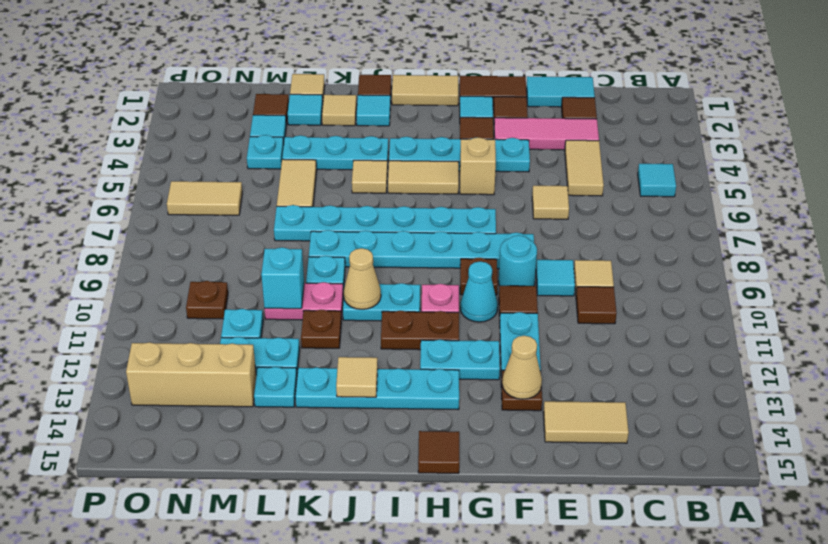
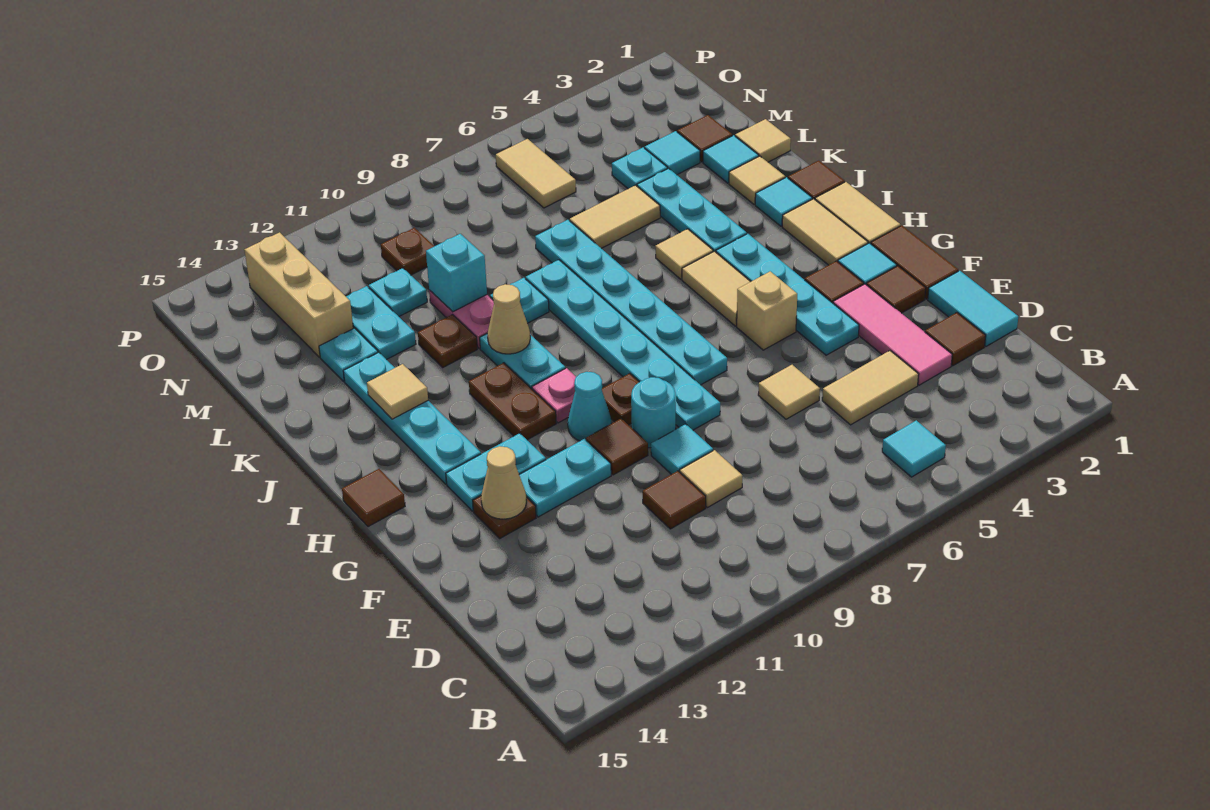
tan 1x2 tile [543,401,629,443] -> tan 1x2 tile moved to [782,199,868,265]
cyan 1x2 plate [420,340,500,380] -> cyan 1x2 plate turned to [446,433,546,511]

